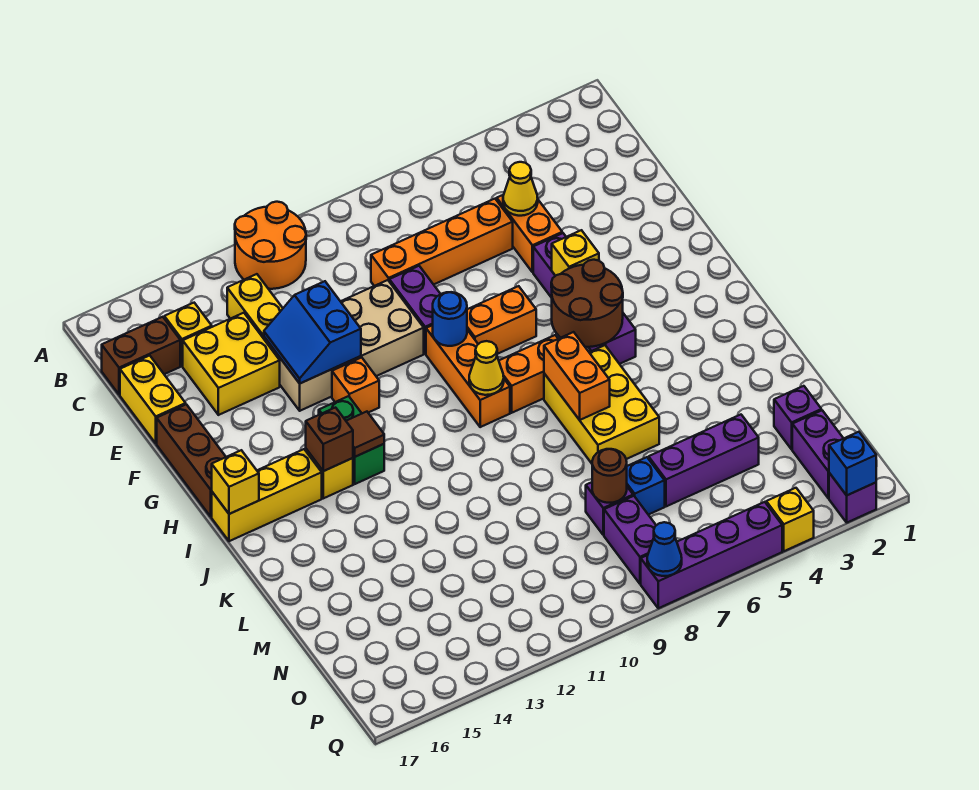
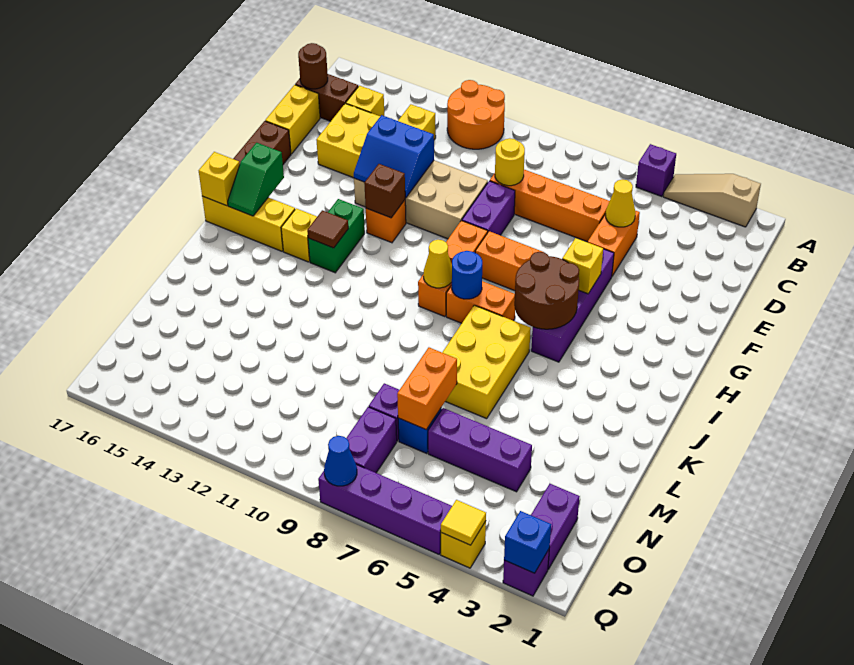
none -> tan 1x3 slope [663,174,761,227]
none -> yellow 1x1 round brick [495,138,525,186]
blue 2x2 slope [264,281,361,383] -> blue 2x2 slope turned to [354,115,434,198]
blue 1x1 round brick [433,292,467,346] -> blue 1x1 round brick moved to [451,251,482,299]
none -> green 1x2 slope [228,143,284,216]
brown 1x1 brick [306,408,353,471] -> brown 1x1 brick moved to [364,164,405,218]
orange 1x2 brick [544,332,610,420] -> orange 1x2 brick moved to [397,348,457,430]
purple 1x1 brick [774,386,821,449] -> purple 1x1 brick moved to [636,144,676,197]
brown 1x1 round brick [592,449,627,503] -> brown 1x1 round brick moved to [298,43,328,89]
none -> yellow 1x1 tile [441,500,486,545]

